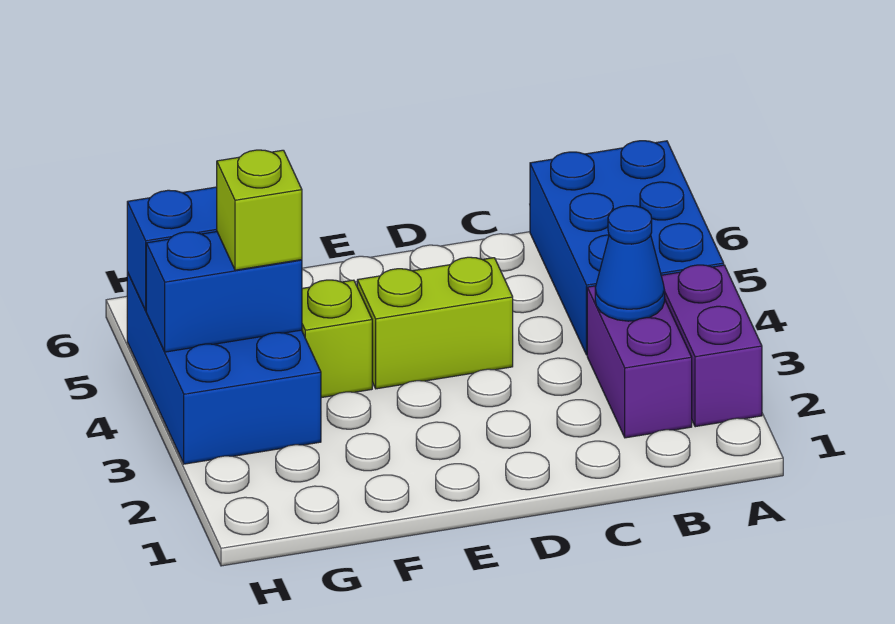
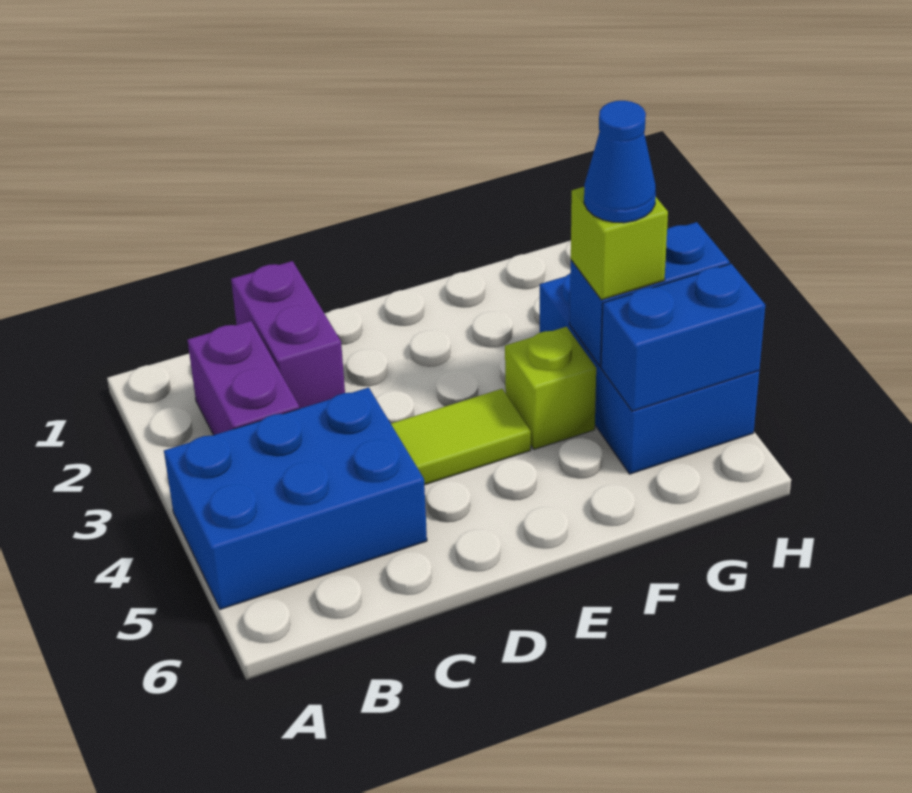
purple 1x2 brick [661,265,762,427] -> purple 1x2 brick moved to [231,261,345,408]
blue 2x3 brick [530,141,724,355] -> blue 2x3 brick turned to [164,388,427,609]
blue 1x1 cone [595,206,665,321] -> blue 1x1 cone moved to [584,101,656,223]
lime 1x2 brick [357,257,513,389] -> lime 1x2 tile [391,389,531,485]

